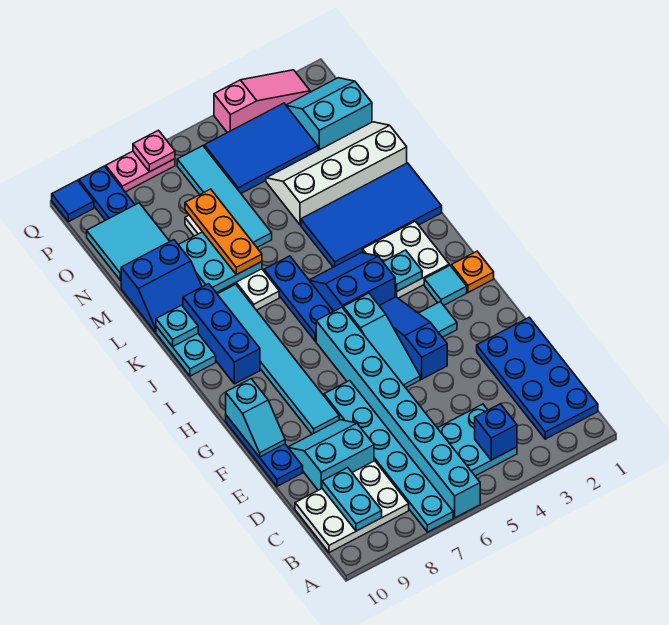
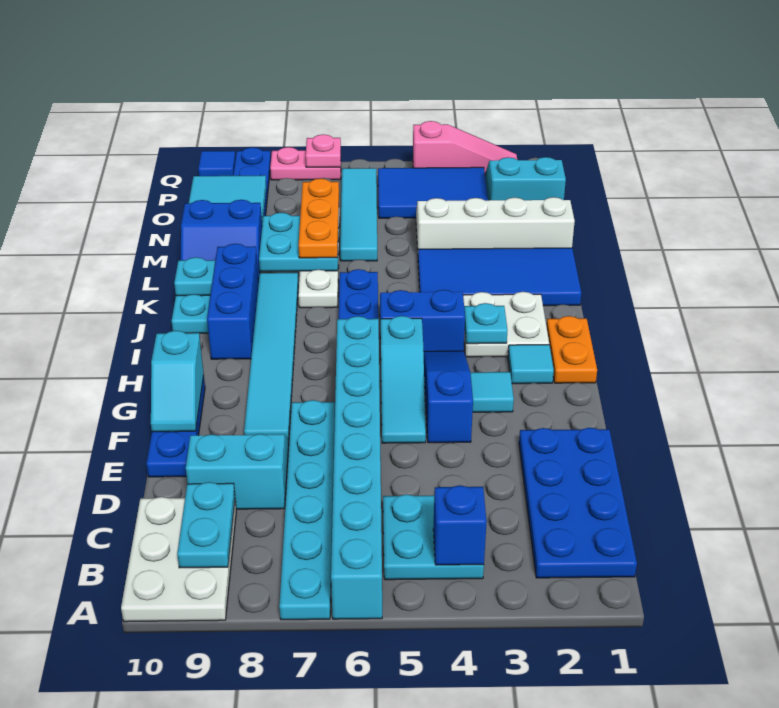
white 2x3 plate [295,461,409,553] -> white 2x3 plate turned to [121,497,236,622]
orange 1x1 plate [451,251,494,293] -> orange 1x2 plate [546,316,597,383]

